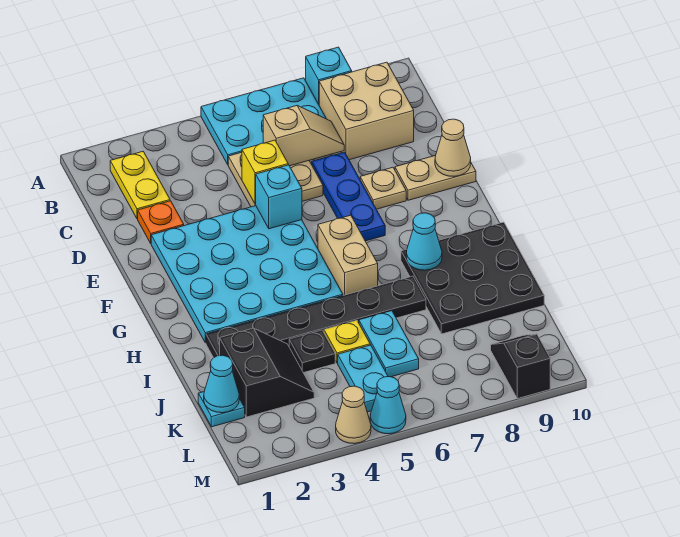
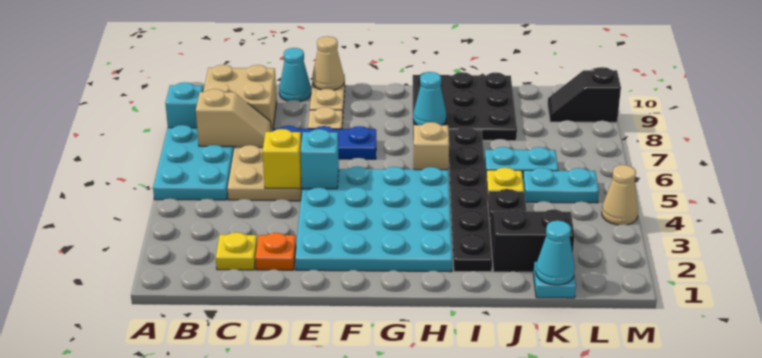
yellow 1x2 plate [110,152,170,219] -> yellow 1x1 plate [216,232,257,270]
tan 1x2 slope [263,106,344,166] -> tan 1x2 slope turned to [196,89,271,147]
tan 1x2 brick [318,215,378,295] -> tan 1x1 brick [413,122,449,170]
cyan 1x1 cone [370,377,406,434] -> cyan 1x1 cone moved to [279,48,311,101]

